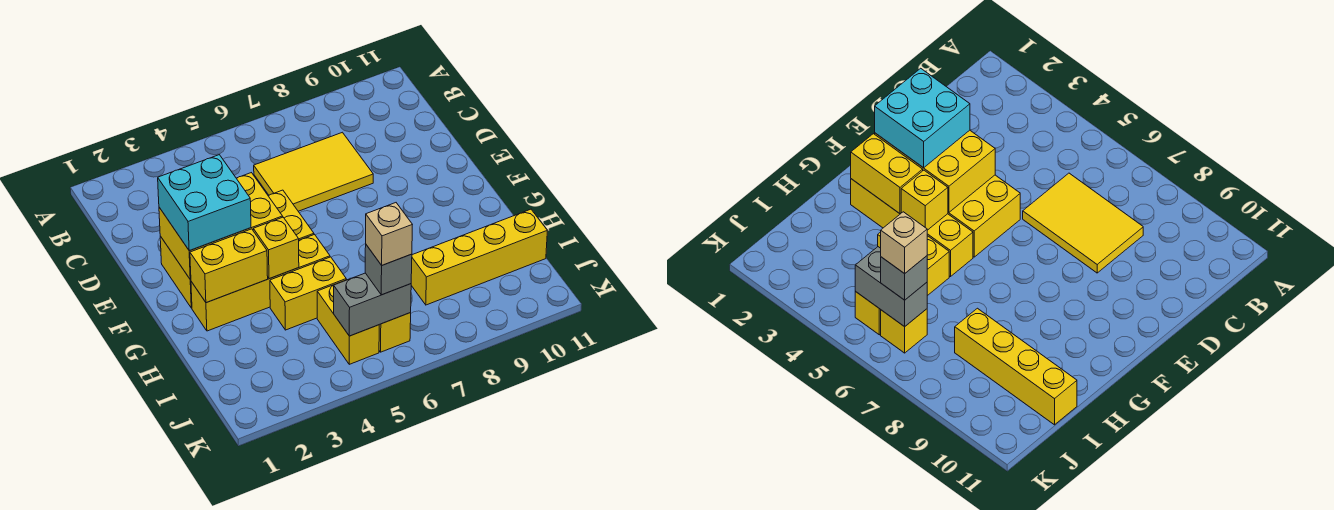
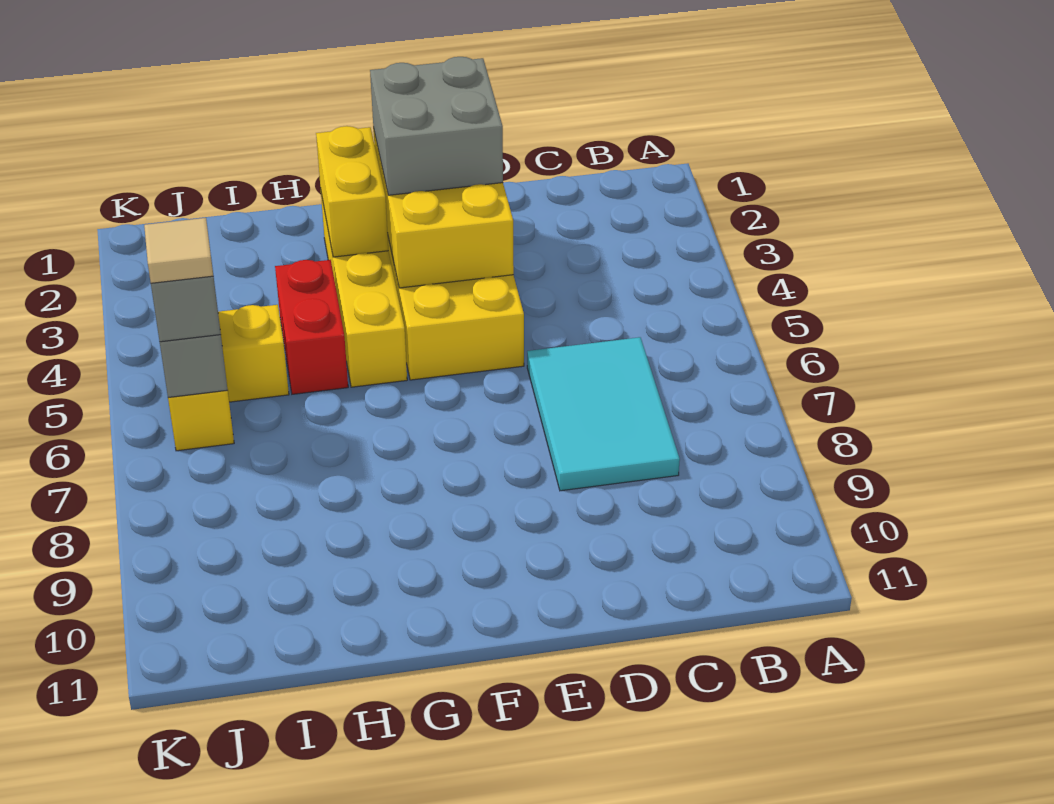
yellow 2x3 tile [254,132,373,211] -> cyan 2x3 tile [527,337,680,491]
cyan 2x2 brick [158,155,251,251] -> grey 2x2 brick [370,57,503,195]
yellow 1x1 brick [253,217,299,279] -> none
yellow 1x2 brick [270,257,346,330] -> red 1x2 brick [275,260,348,394]
yellow 1x4 brick [411,209,547,305] -> none
tan 1x1 brick [366,203,412,265] -> tan 1x1 tile [144,218,213,283]

